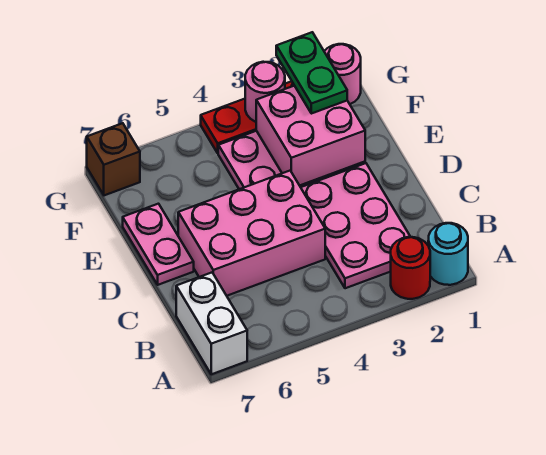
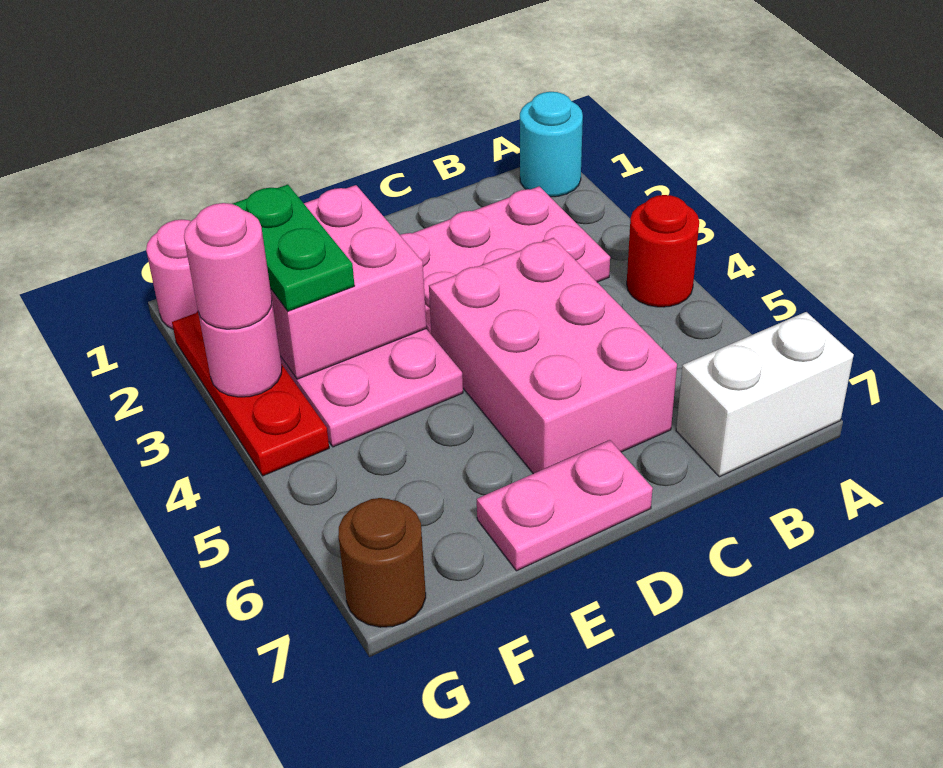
red 1x1 round brick [391,237,430,299] -> red 1x1 round brick moved to [627,195,699,307]
green 1x2 plate [276,32,347,114] -> green 1x2 plate turned to [233,184,355,311]
none -> pink 1x1 round brick [184,203,272,329]
brown 1x1 brick [87,123,140,195] -> brown 1x1 round brick [338,498,426,627]

